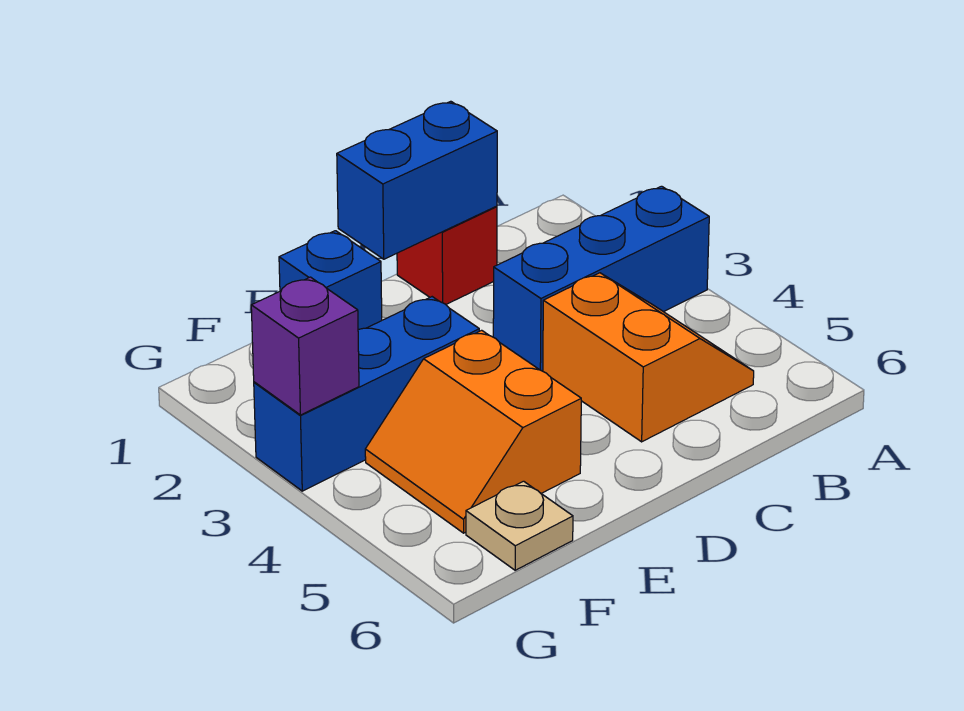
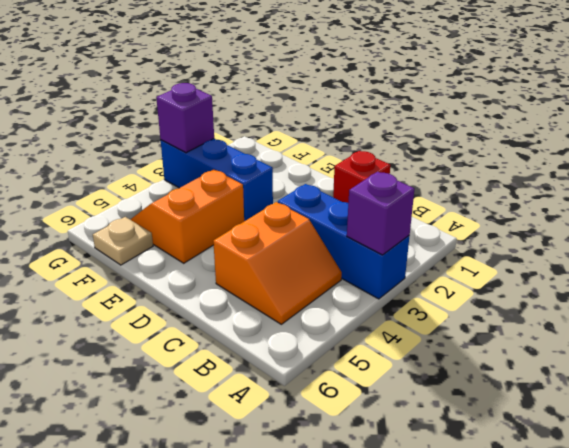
none -> purple 1x1 brick [347,172,414,255]
blue 1x2 brick [337,101,497,259] -> none
blue 1x1 brick [279,231,382,329] -> none

